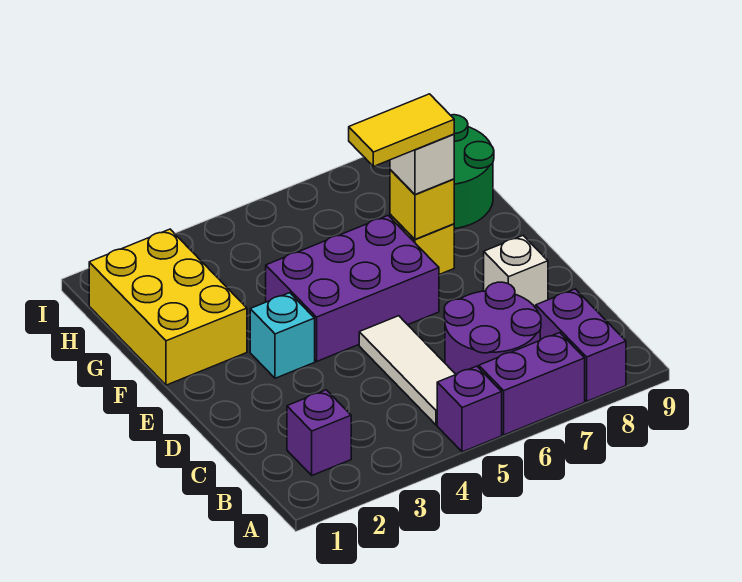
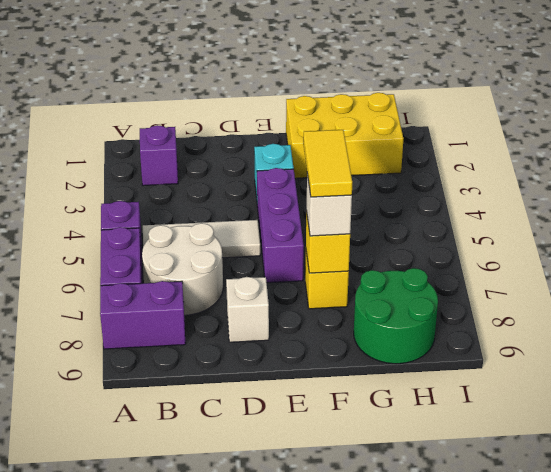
purple 2x2 round brick [444,282,541,374] -> white 2x2 round brick [142,223,223,315]
purple 2x3 brick [266,216,439,361] -> purple 1x3 brick [257,168,304,283]

